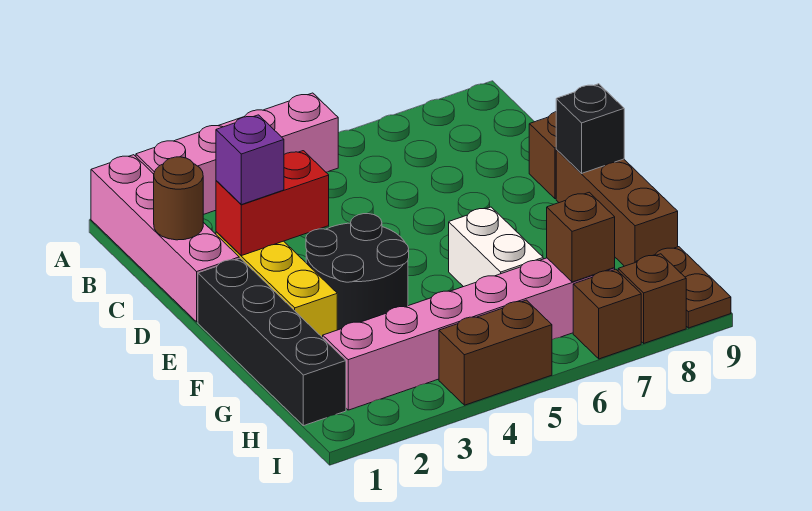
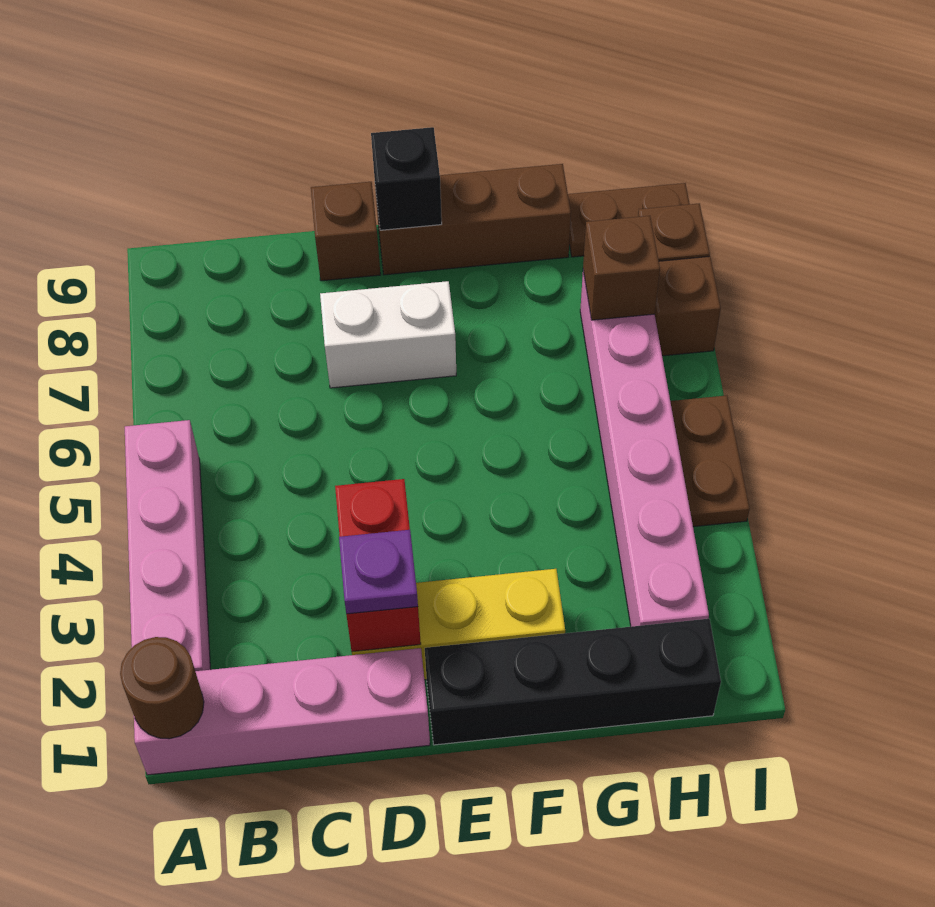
brown 1x1 round brick [154,157,203,240] -> brown 1x1 round brick moved to [120,637,204,739]
purple 1x1 brick [216,115,284,205] -> purple 1x1 plate [339,530,418,614]
black 2x2 round brick [306,214,409,330] -> none
white 1x2 brick [449,207,543,287] -> white 1x2 brick moved to [320,281,456,388]
brown 1x2 brick [439,300,552,405] -> brown 1x2 plate [670,395,750,527]

